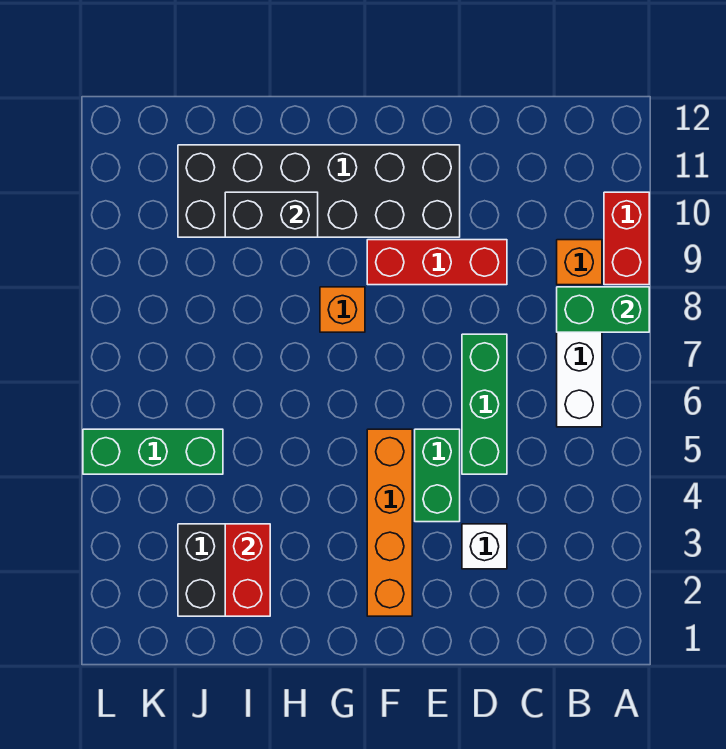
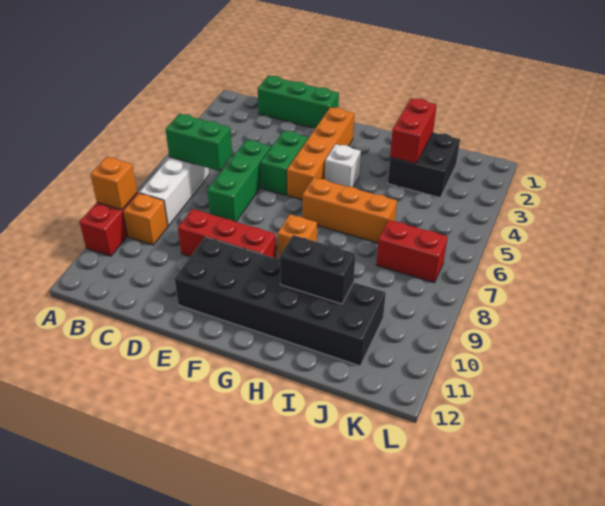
green 1x2 brick [557,287,649,332] -> green 1x2 brick moved to [165,114,232,171]
none -> orange 1x1 brick [90,157,137,210]
white 1x1 brick [462,524,507,569] -> white 1x1 brick moved to [325,144,361,187]
none -> orange 1x3 brick [303,178,397,243]
green 1x3 brick [83,429,223,474] -> green 1x3 brick moved to [258,76,339,128]
none -> red 1x2 brick [376,220,448,283]

